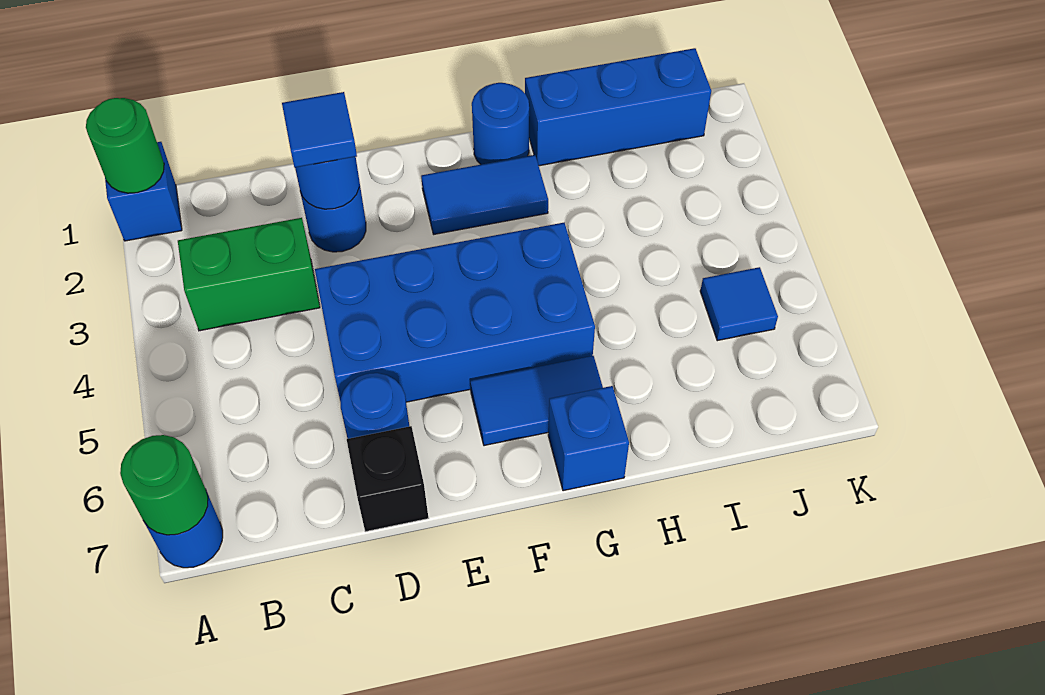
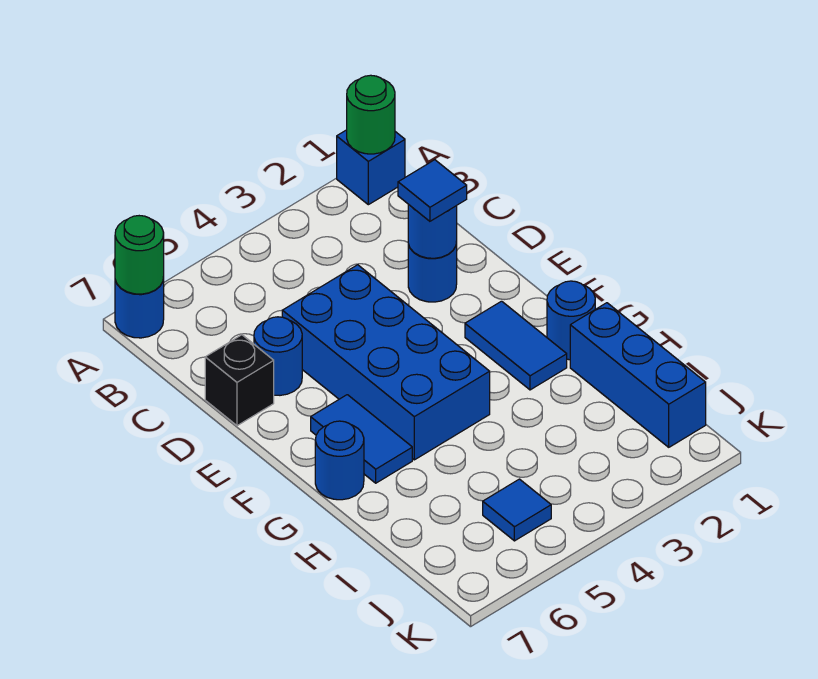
green 1x2 brick [178,218,320,331] -> none
blue 1x1 brick [548,386,629,491] -> blue 1x1 round brick [315,421,364,500]

